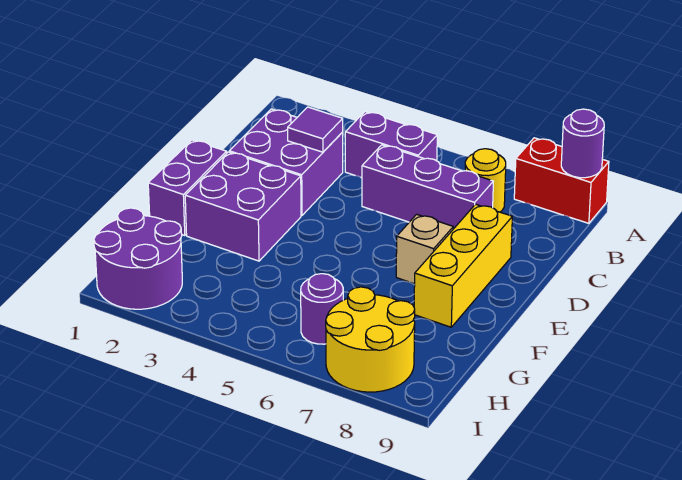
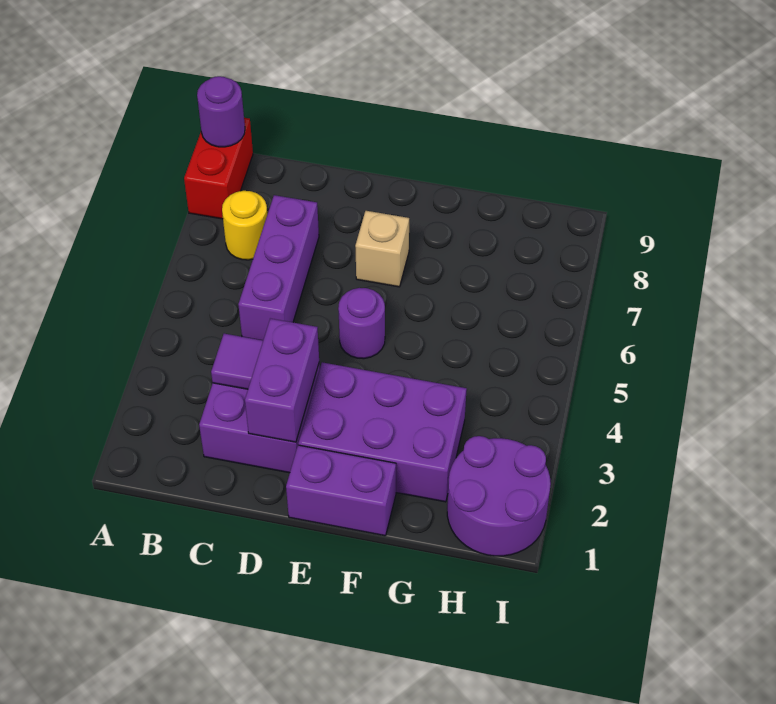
purple 1x2 brick [345,112,437,178] -> purple 1x2 brick moved to [245,318,319,442]
yellow 1x3 brick [414,204,512,327] -> none
purple 2x2 brick [185,152,301,261] -> purple 2x3 brick [298,362,467,502]
purple 1x1 round brick [301,274,343,344] -> purple 1x1 round brick moved to [338,288,385,359]
yellow 2x2 round brick [326,287,415,392] -> none

